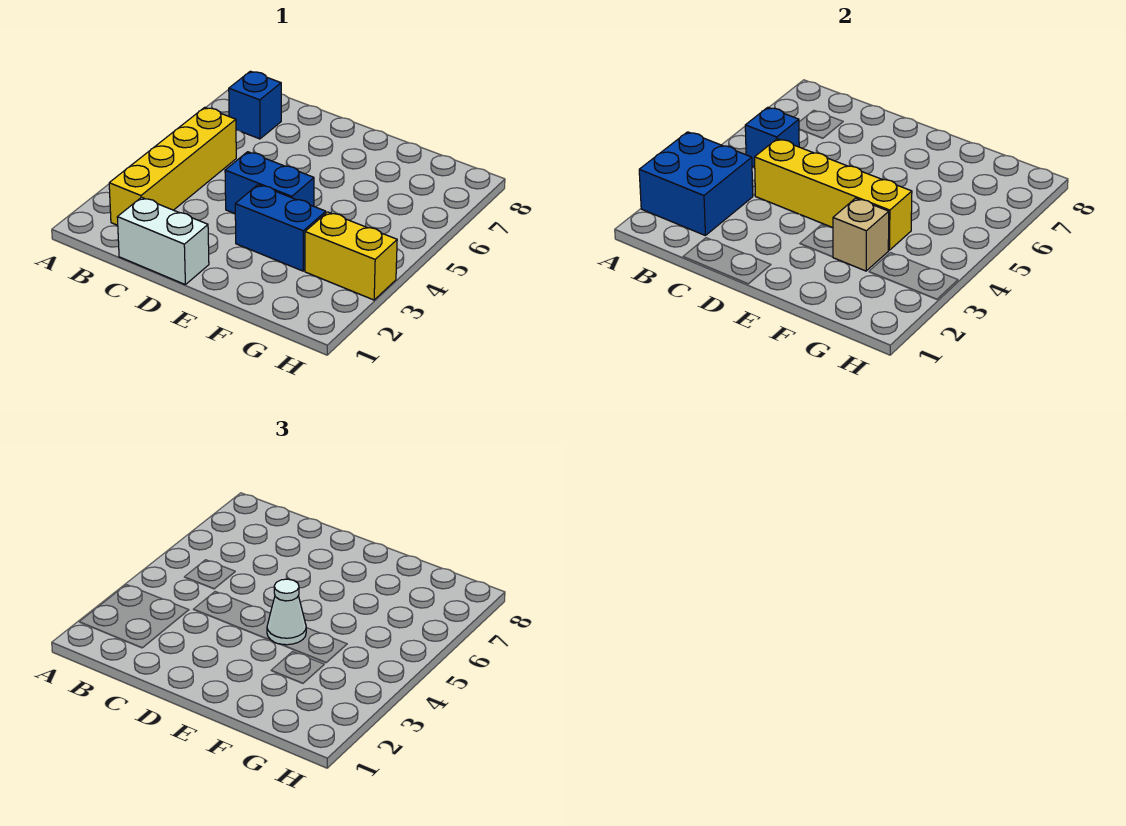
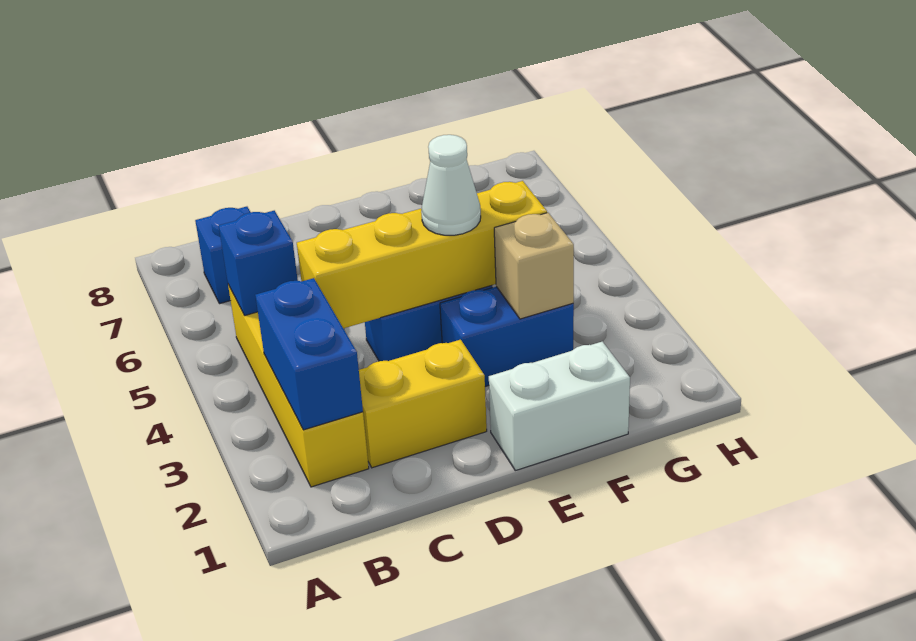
blue 2x2 brick [639,132,753,235] -> blue 1x2 brick [255,278,363,430]
white 1x2 brick [117,197,209,284] -> white 1x2 brick moved to [489,341,630,471]
yellow 1x2 brick [305,212,397,300] -> yellow 1x2 brick moved to [359,340,487,468]

